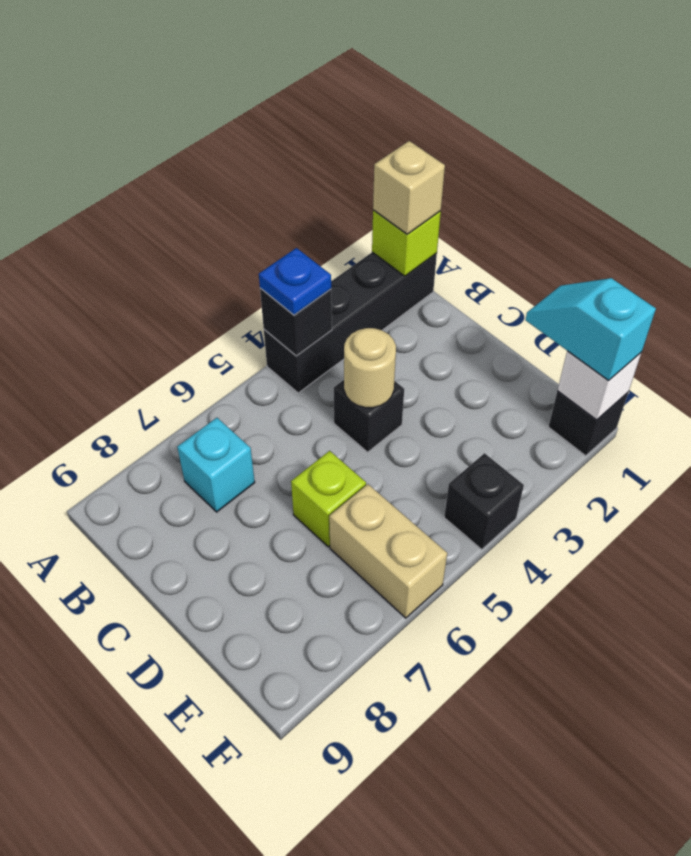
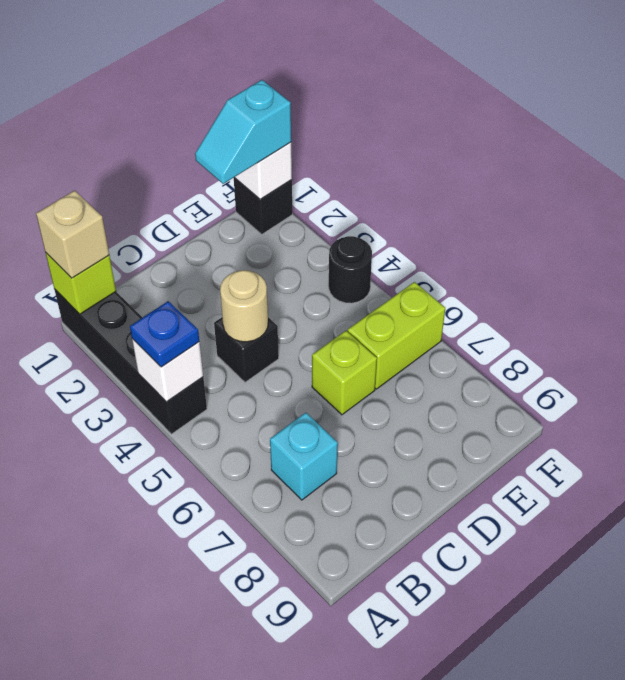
black 1x1 brick [260,288,332,356] -> white 1x1 brick [132,339,203,402]
tan 1x2 brick [329,484,447,618] -> lime 1x2 brick [348,282,445,389]
black 1x1 brick [444,453,524,550] -> black 1x1 round brick [329,236,372,303]

